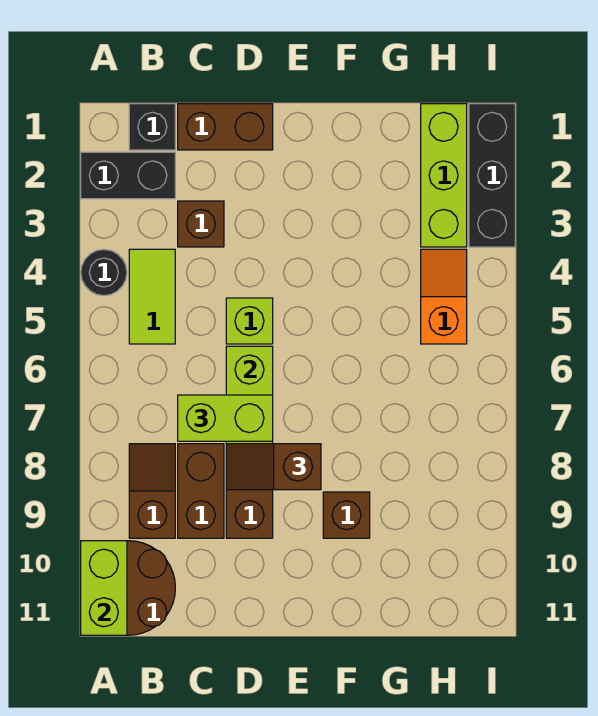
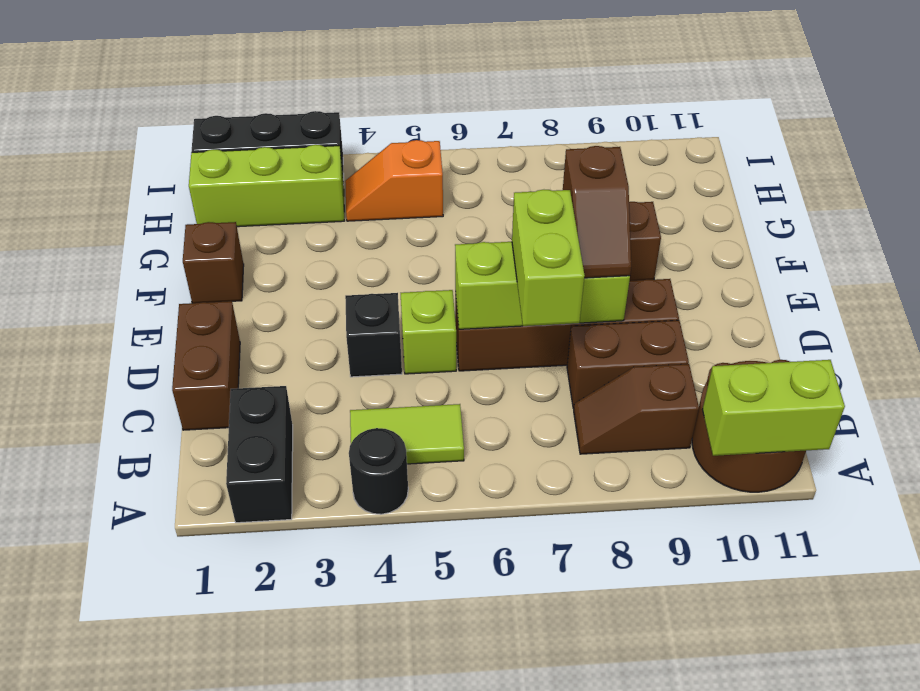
black 1x1 brick [129,104,175,150] -> black 1x1 brick moved to [345,293,402,377]
brown 1x1 brick [178,201,224,247] -> brown 1x1 brick moved to [183,222,244,303]

